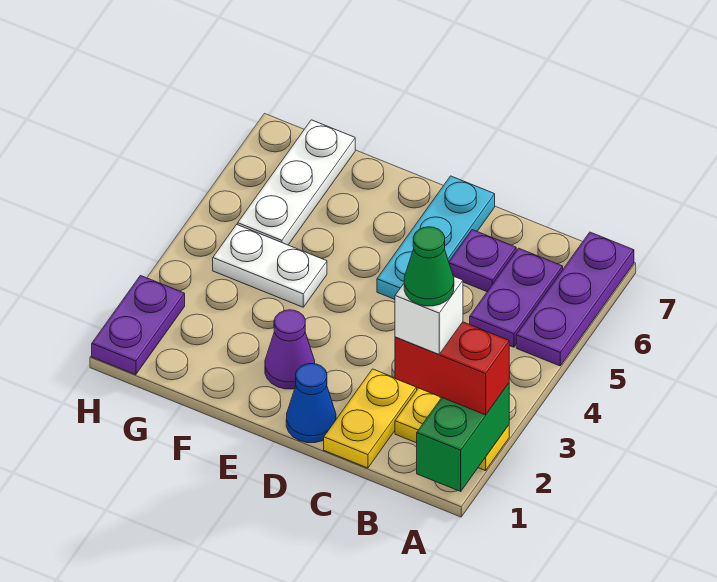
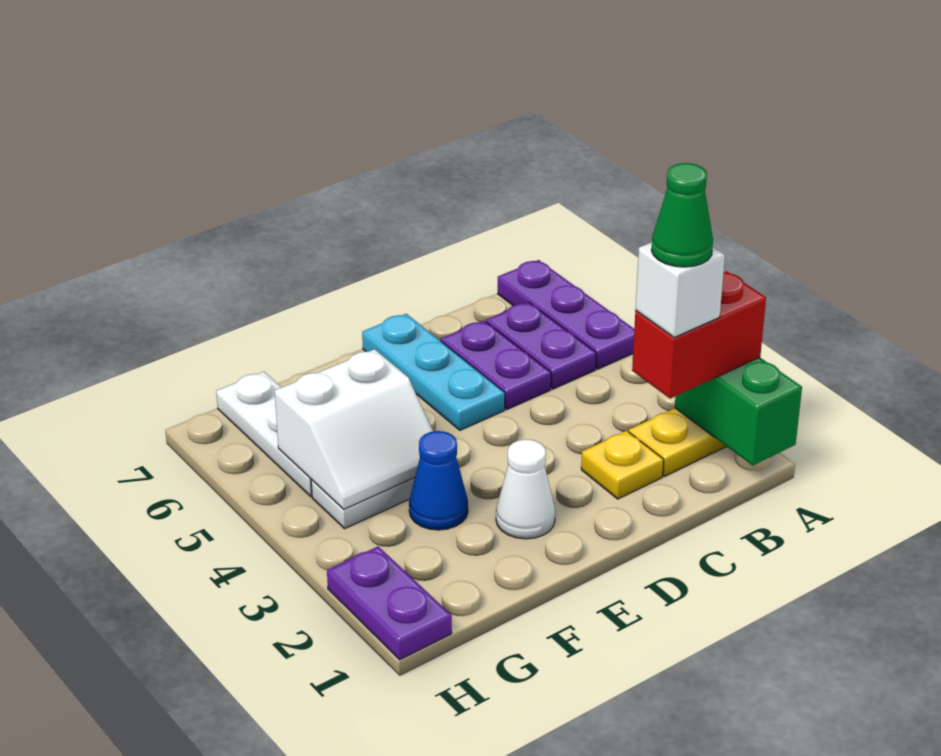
yellow 1x2 plate [324,369,417,468] -> yellow 1x1 plate [581,431,664,499]
purple 1x1 plate [449,230,516,292] -> purple 1x2 plate [441,321,551,409]
blue 1x1 cone [286,364,336,443] -> blue 1x1 cone moved to [409,431,468,530]
purple 1x1 cone [265,310,315,389] -> white 1x1 cone [496,439,555,539]
none -> white 2x2 slope [275,349,433,509]

